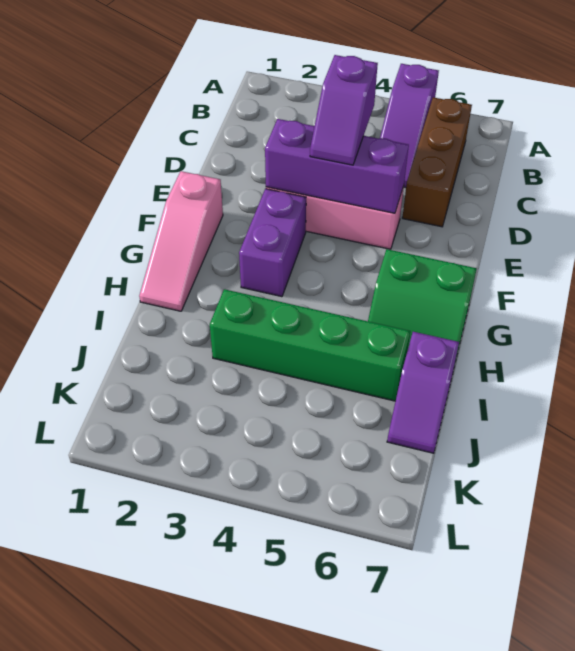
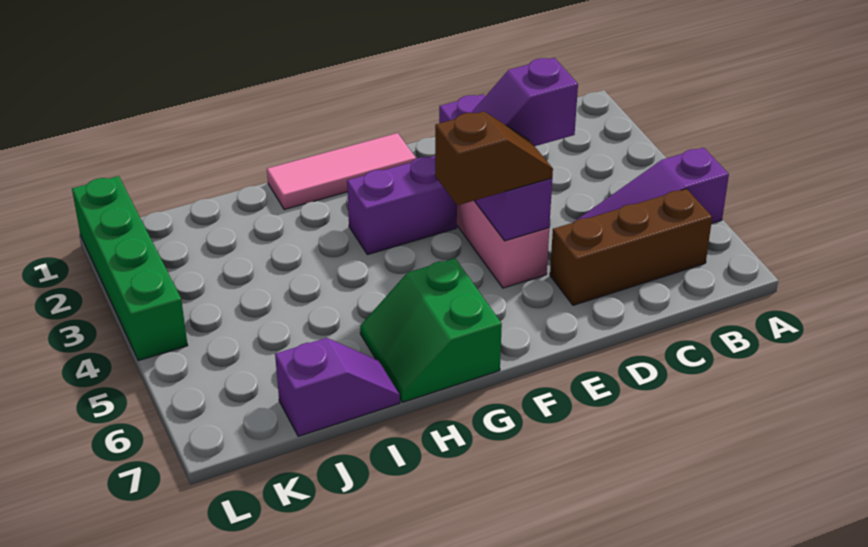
none -> brown 1x2 slope [435,111,553,205]
pink 1x3 slope [139,171,223,311] -> pink 1x3 tile [267,133,416,210]
green 1x4 brick [210,289,410,401] -> green 1x4 brick moved to [72,176,188,361]
purple 1x2 slope [387,332,459,453] -> purple 1x2 slope turned to [275,338,400,436]

